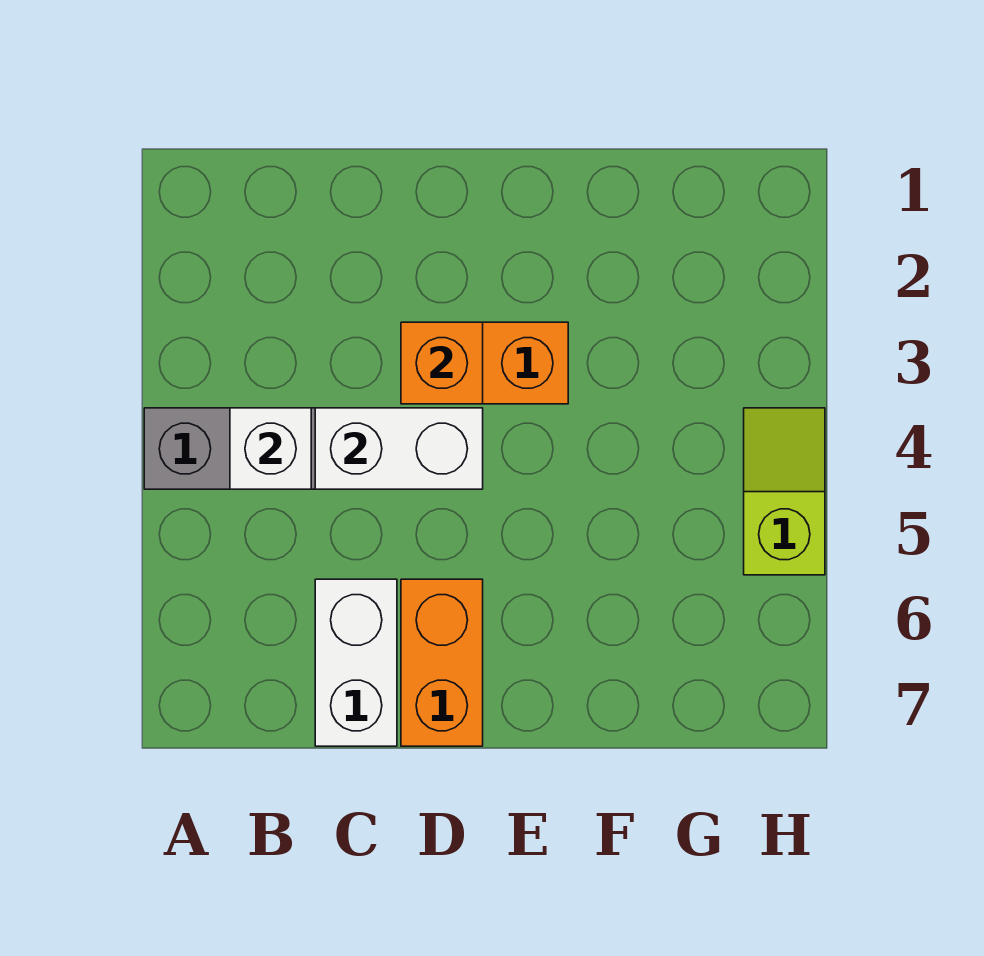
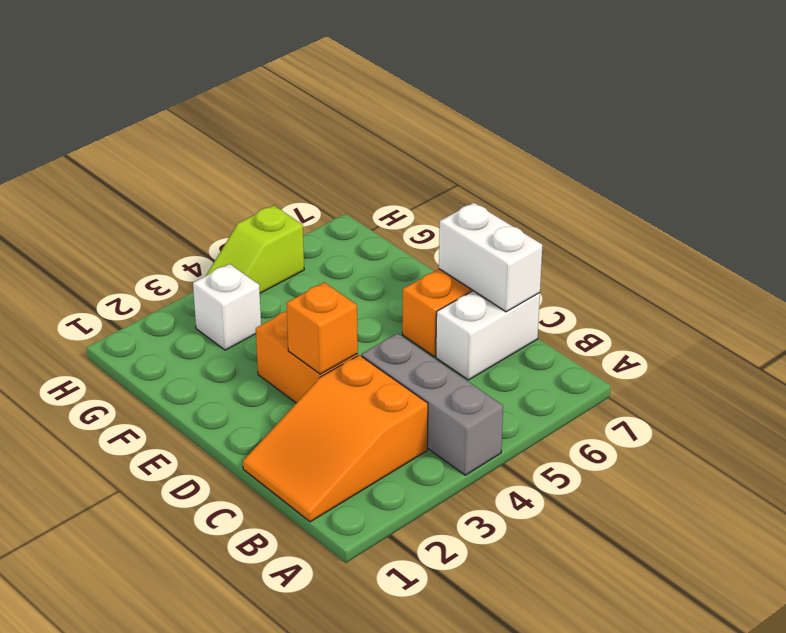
none -> orange 2x3 slope [243,355,428,522]
white 1x1 brick [230,408,311,489] -> white 1x1 brick moved to [193,264,261,350]
white 1x2 brick [315,408,483,489] -> white 1x2 brick moved to [439,203,542,312]

